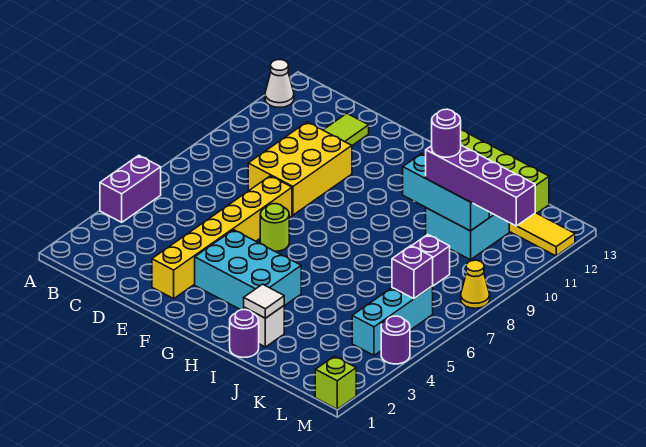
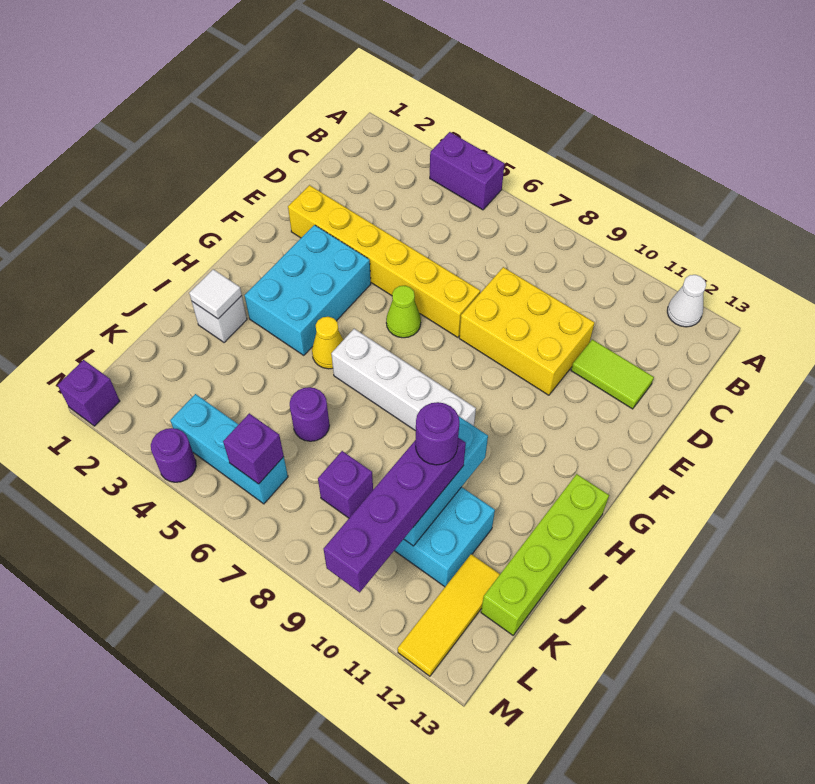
lime 1x1 round brick [260,204,289,252] -> lime 1x1 cone [386,286,421,338]
none -> white 1x4 brick [331,329,476,431]
purple 1x1 round brick [230,310,259,357] -> purple 1x1 round brick moved to [290,387,330,441]
lime 1x1 brick [315,356,356,409] -> purple 1x1 brick [58,360,120,426]
yellow 1x1 cone [461,260,490,308] -> yellow 1x1 cone moved to [312,317,343,369]

